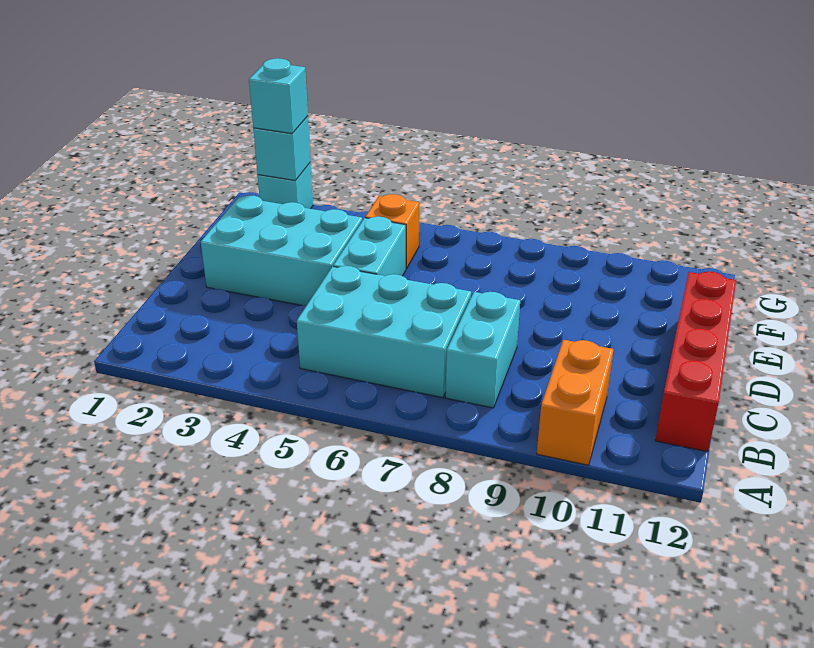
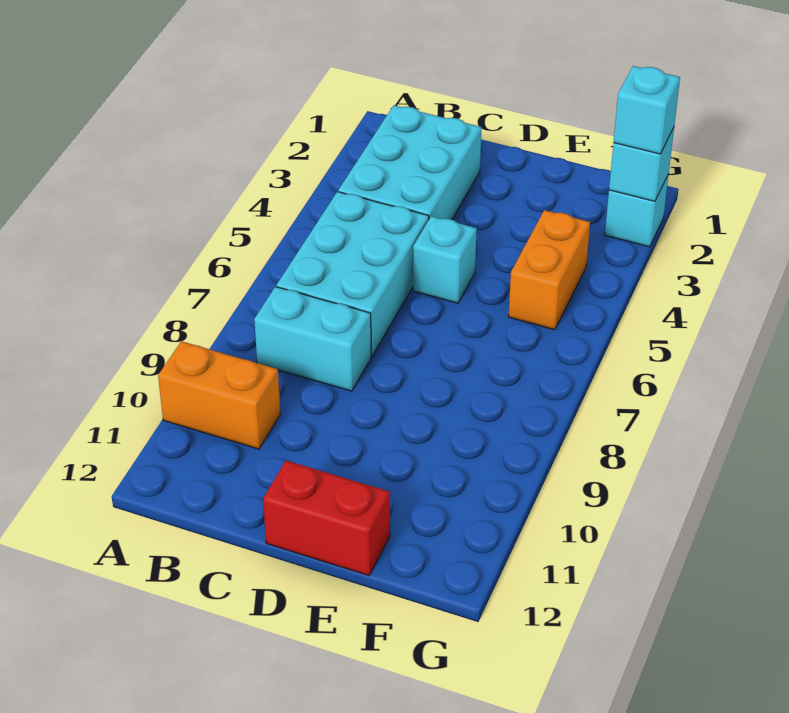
red 1x4 brick [655,272,736,452] -> red 1x2 brick [263,461,390,576]
cyan 2x3 brick [201,195,362,306] -> cyan 2x3 brick moved to [338,105,482,220]
cyan 1x2 brick [333,217,406,276] -> cyan 1x1 brick [413,216,477,303]
orange 1x1 brick [365,194,419,269] -> orange 1x2 brick [509,210,590,330]

